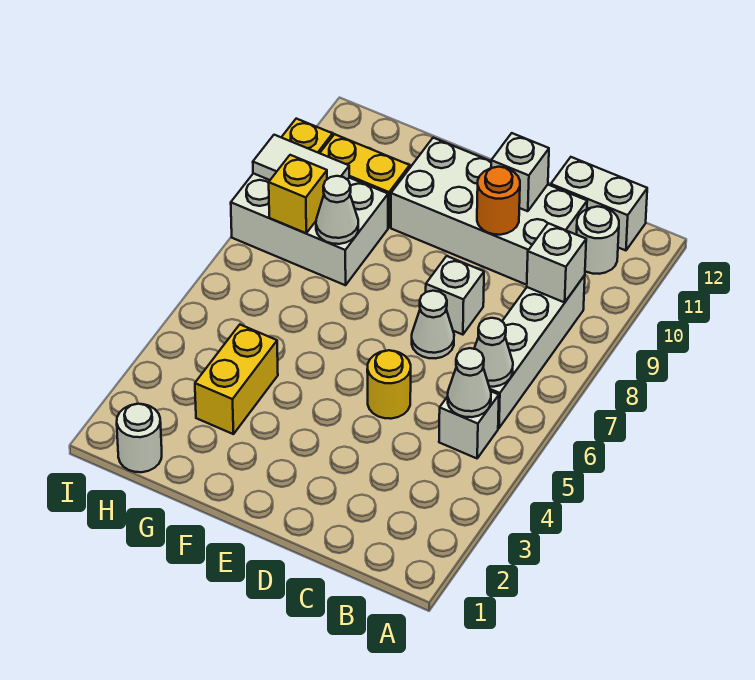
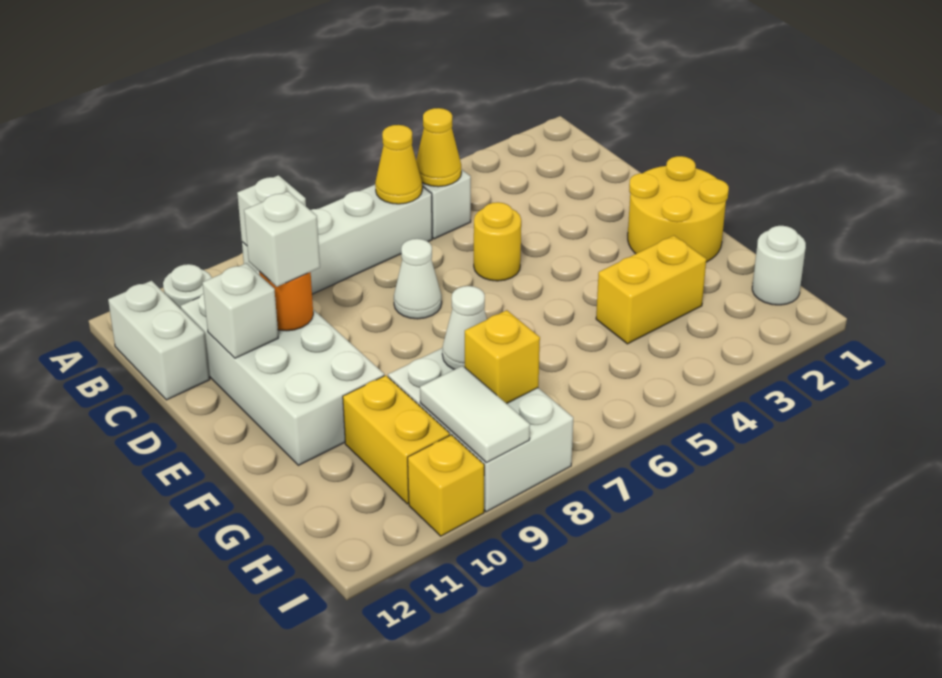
white 1x1 cone [448,348,491,417] -> yellow 1x1 cone [416,108,461,187]
white 1x1 cone [474,318,513,387] -> yellow 1x1 cone [375,125,422,204]
white 1x1 brick [426,256,484,335] -> white 1x1 brick moved to [244,191,320,287]
none -> yellow 2x2 round brick [628,156,729,262]

